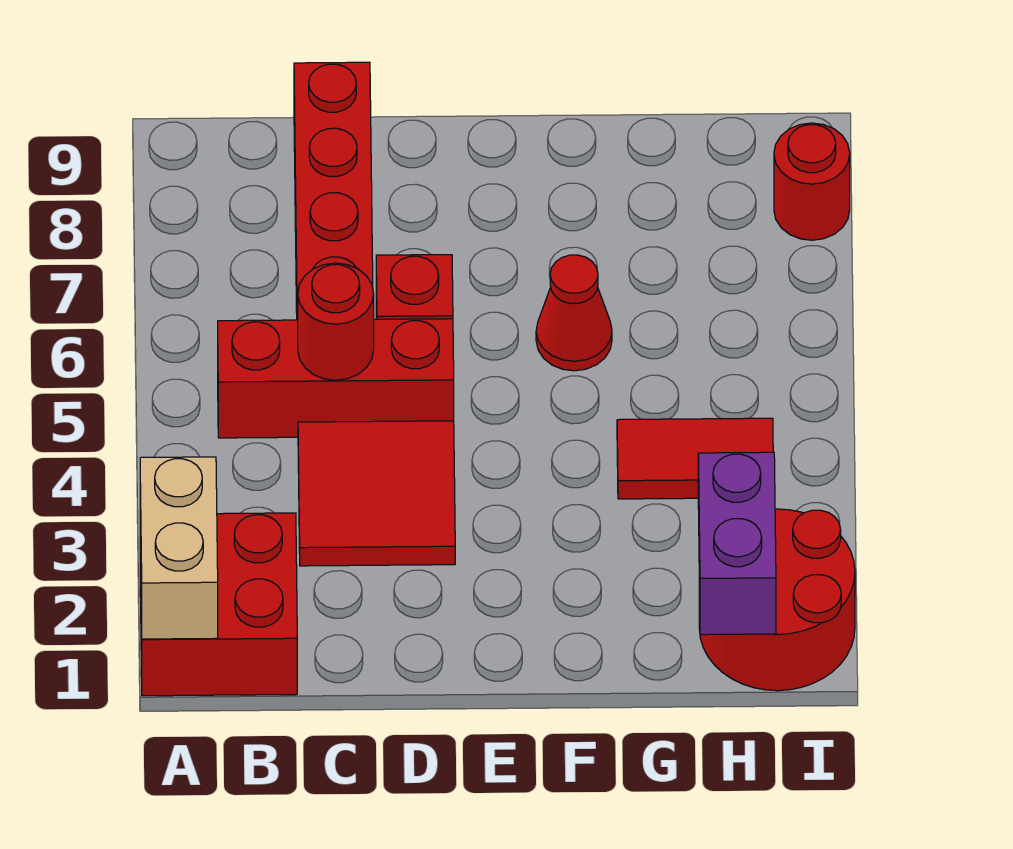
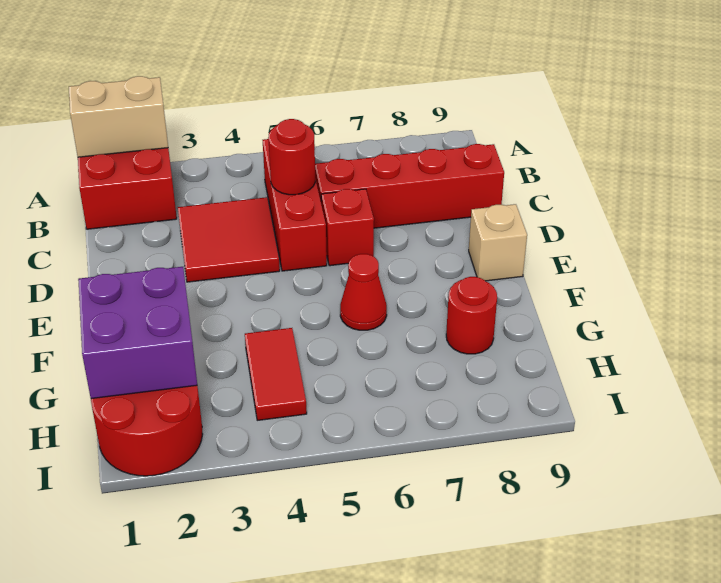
none -> tan 1x1 brick [469,204,527,281]
purple 1x2 brick [698,452,776,635] -> purple 2x2 brick [78,267,197,399]
red 1x1 round brick [774,123,850,240] -> red 1x1 round brick moved to [446,277,497,354]

